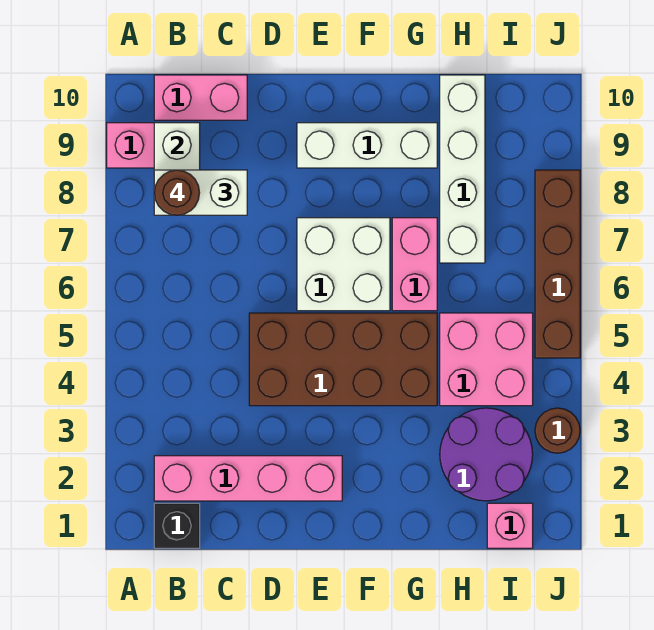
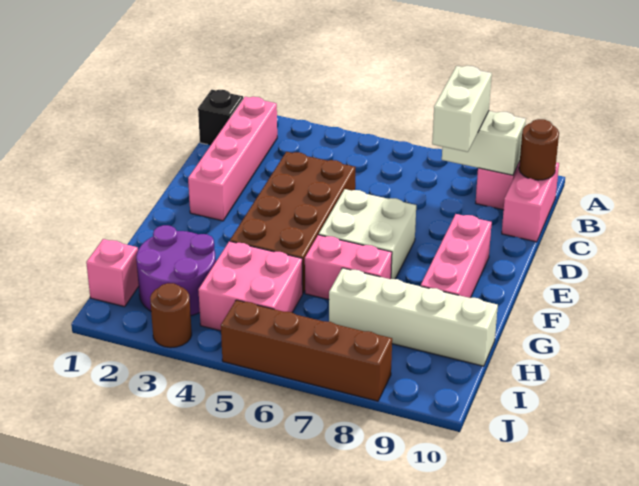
brown 1x1 round brick [154,170,200,215] -> brown 1x1 round brick moved to [519,119,559,180]
white 1x3 brick [297,123,437,168] -> pink 1x3 brick [421,214,492,298]

